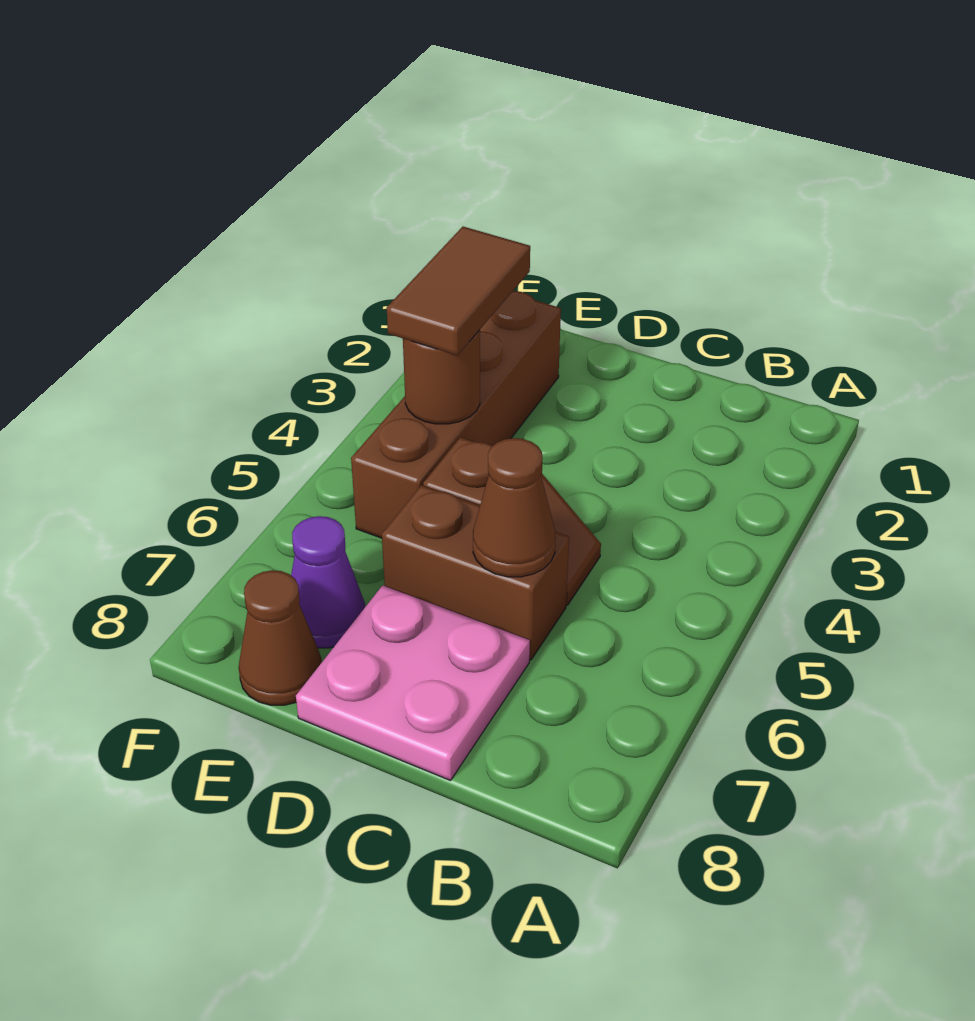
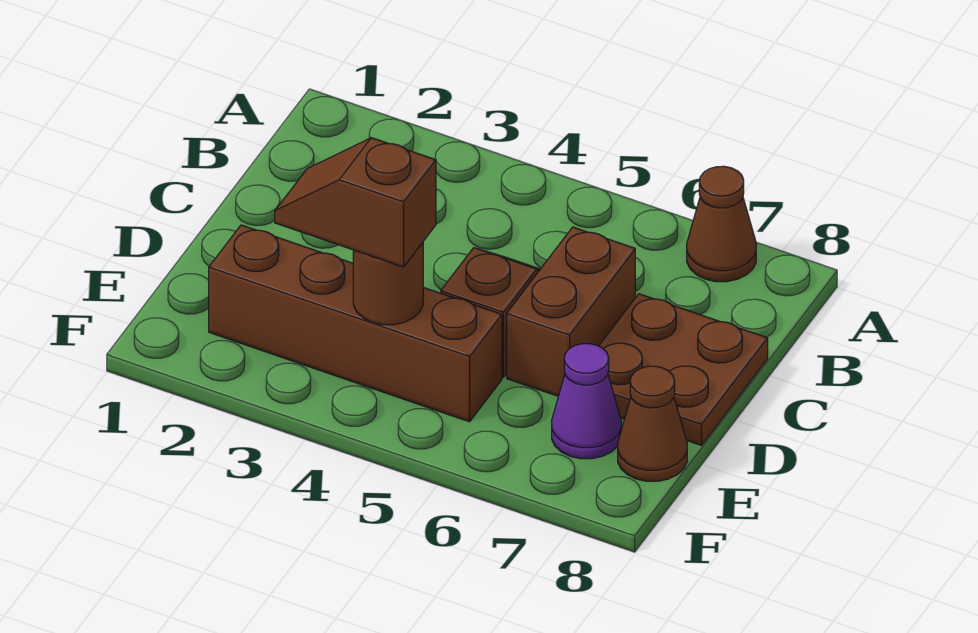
brown 1x1 cone [473,438,555,577] -> brown 1x1 cone moved to [687,166,756,282]
pink 2x2 plate [296,585,530,781] -> brown 2x2 plate [599,294,768,445]
brown 1x2 tile [387,227,530,355] -> brown 1x2 slope [275,138,436,267]

